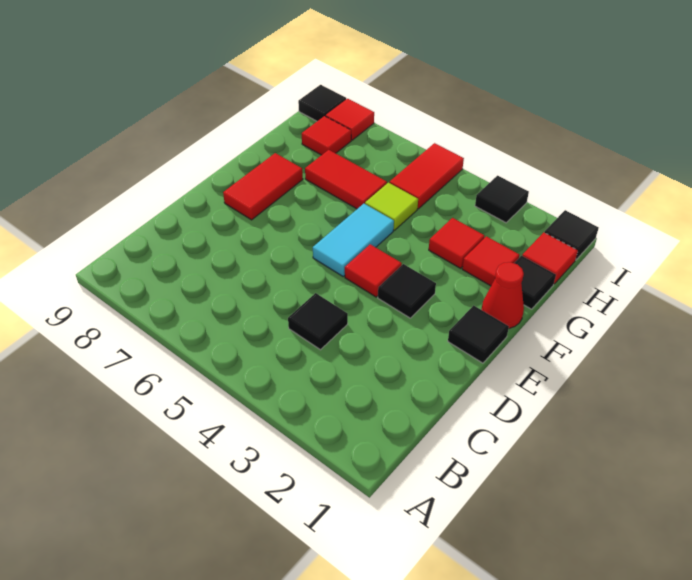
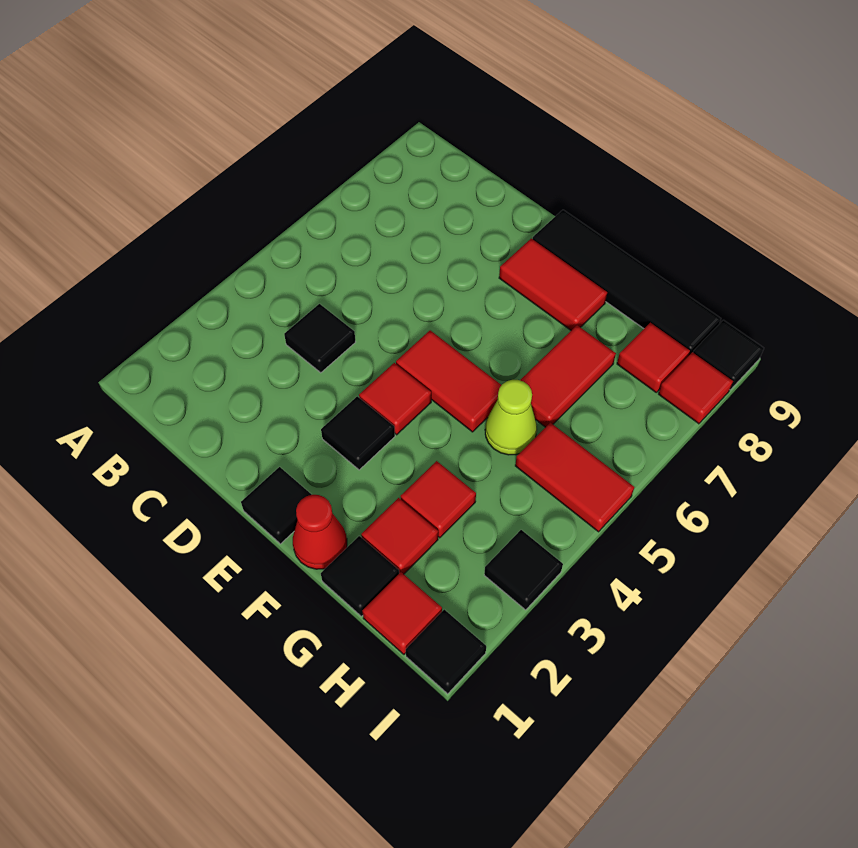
cyan 1x2 tile [313,204,394,276] -> red 1x2 tile [396,330,501,432]
none -> black 1x4 tile [533,210,721,355]
lime 1x1 tile [365,183,418,230] -> lime 1x1 cone [485,380,537,455]

